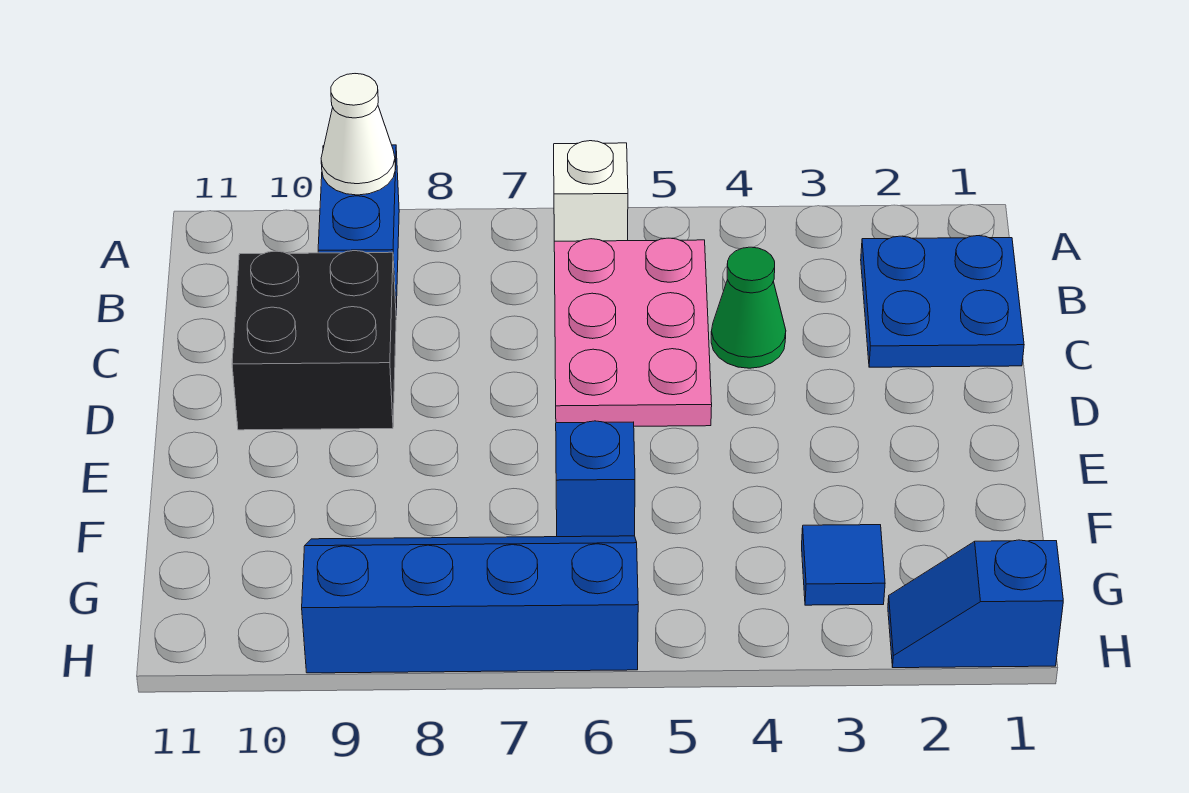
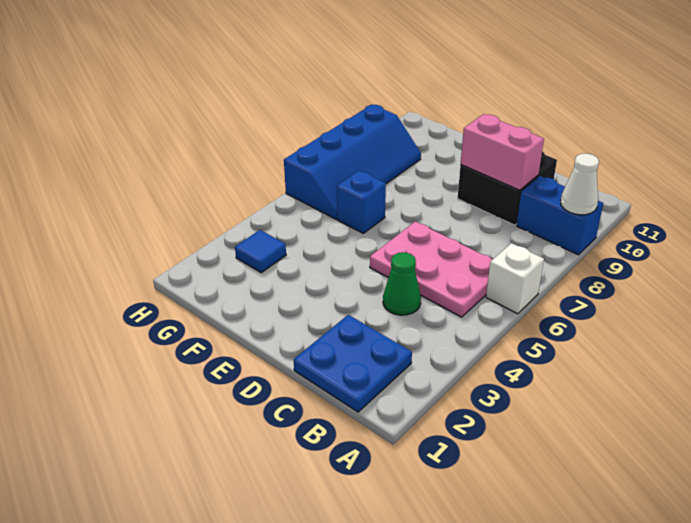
none -> pink 1x2 brick [461,114,544,190]
blue 1x2 slope [888,540,1063,668] -> none

